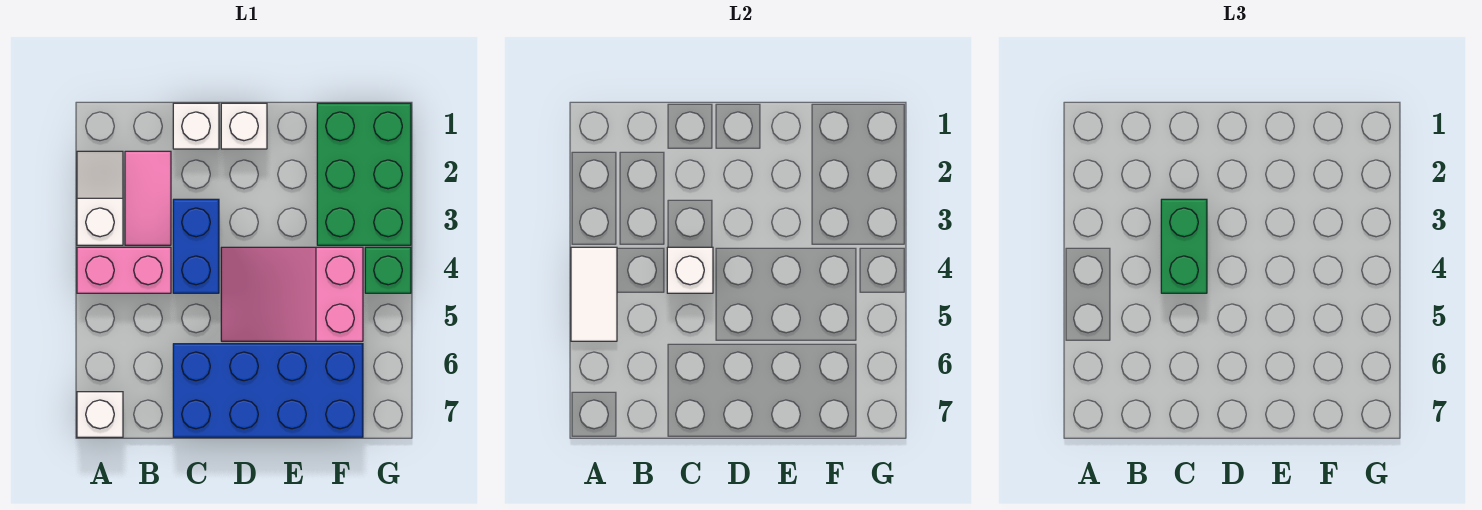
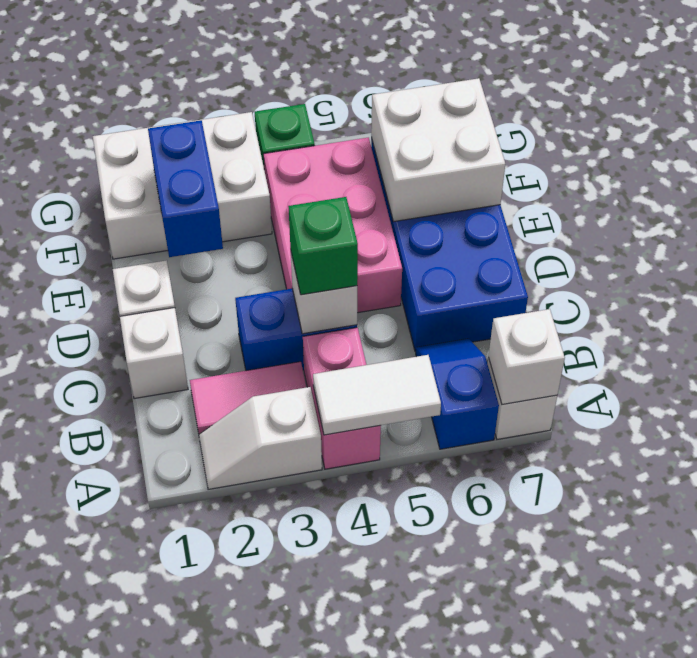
none -> blue 1x2 slope [416,339,499,449]
none -> white 1x1 brick [488,309,565,405]
green 1x2 brick [1161,199,1207,293] -> green 1x1 brick [288,197,358,295]
pink 2x3 slope [221,247,363,341] -> pink 2x3 brick [264,137,402,313]
none -> blue 1x2 brick [148,120,223,257]
none -> white 2x2 brick [371,78,505,222]
green 2x3 brick [317,103,411,245] -> white 2x3 brick [93,112,272,259]

